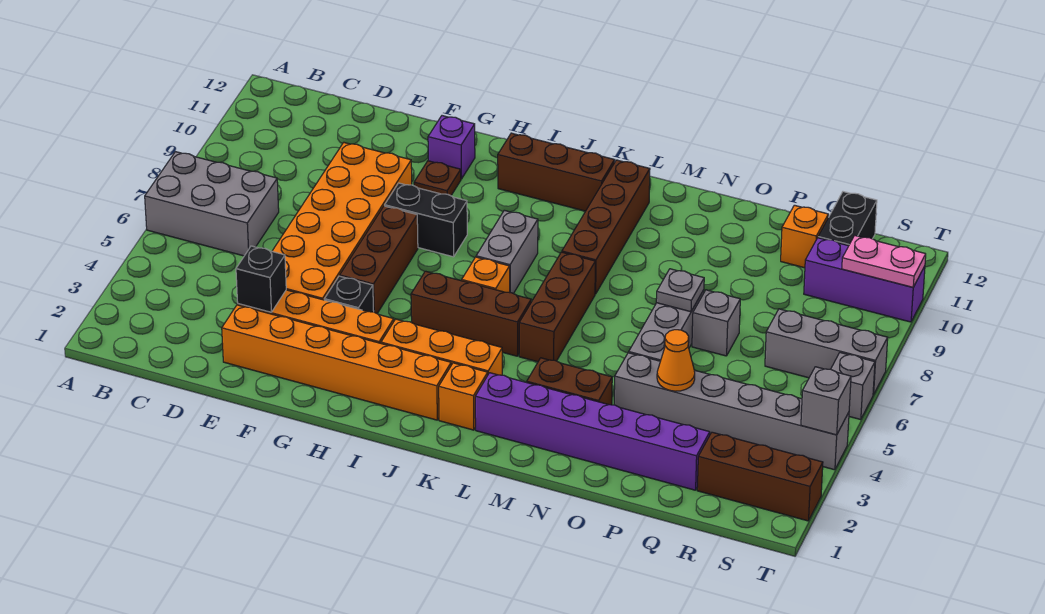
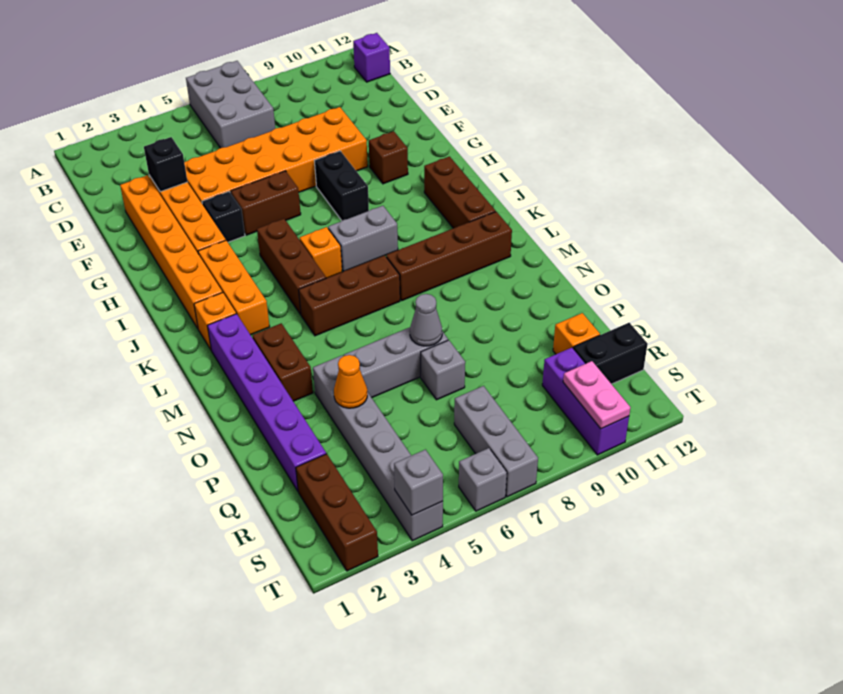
brown 1x3 brick [340,206,418,313] -> brown 1x2 brick [231,171,301,235]
brown 1x1 plate [414,161,461,196] -> brown 1x1 brick [369,131,408,184]
purple 1x1 brick [428,116,475,179] -> purple 1x1 brick moved to [353,33,390,82]
grey 1x1 plate [656,269,704,312] -> grey 1x1 cone [410,294,442,346]

